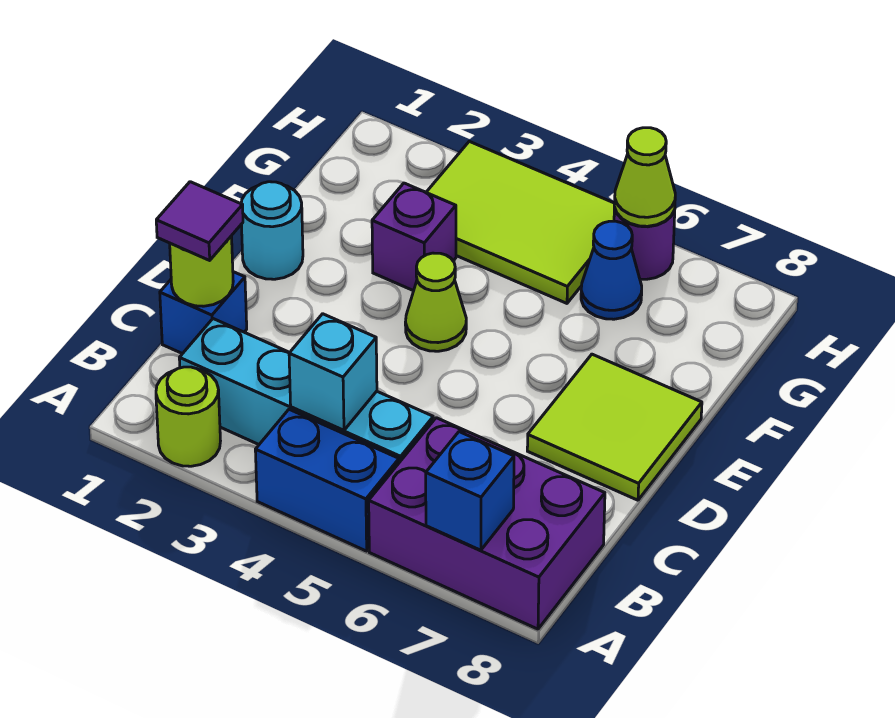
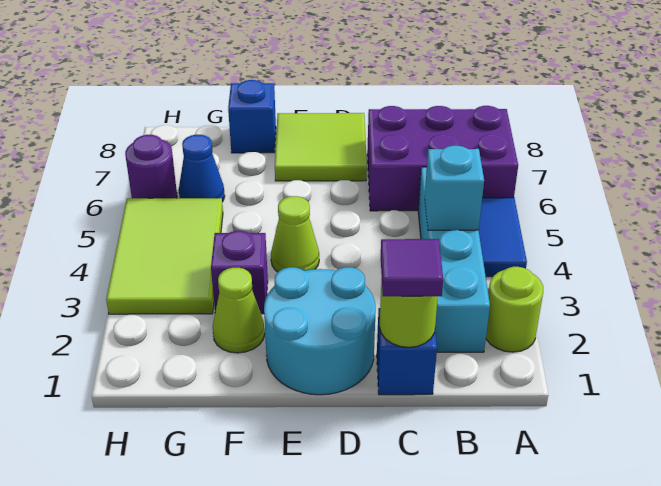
blue 1x2 brick [255,409,399,551] -> blue 1x2 tile [479,198,527,277]
purple 2x3 brick [369,418,605,629] -> purple 2x3 brick turned to [367,106,518,211]
blue 1x1 brick [426,432,514,550] -> blue 1x1 brick moved to [228,80,276,153]
cyan 1x1 round brick [241,182,303,279] -> cyan 2x2 round brick [264,267,376,395]
lime 1x1 cone [614,128,675,226] -> lime 1x1 cone moved to [213,268,265,353]

